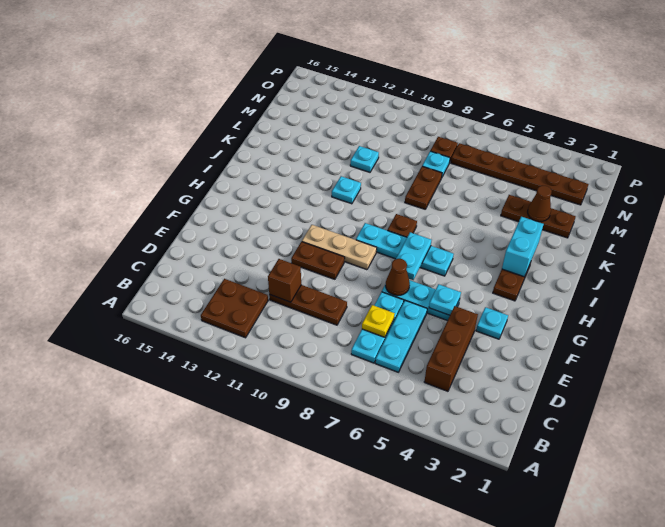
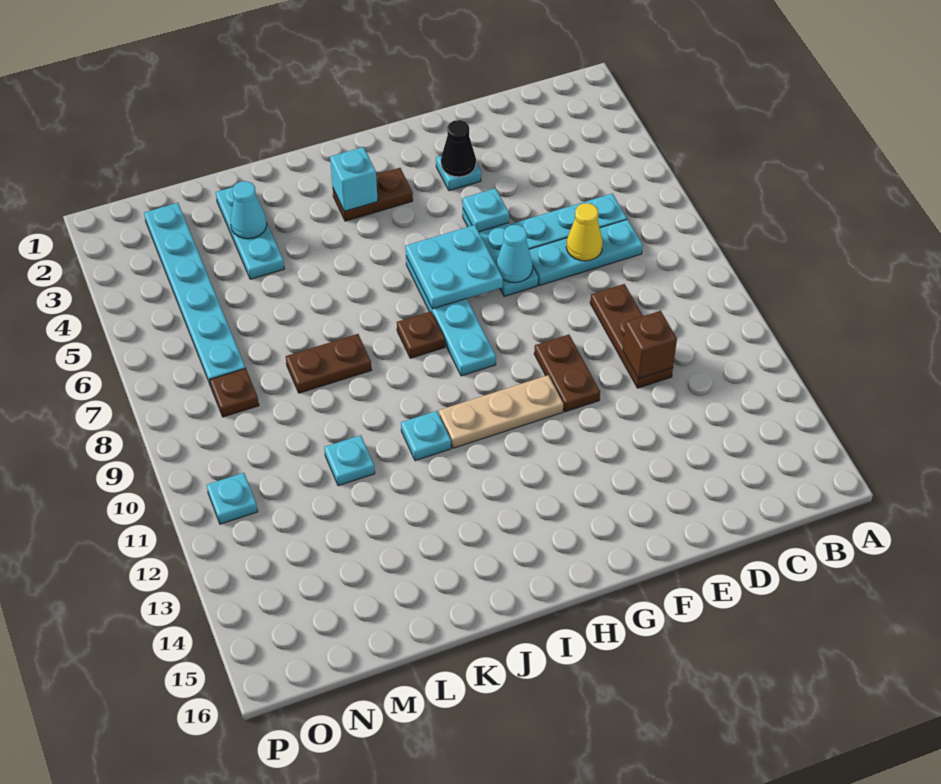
brown 2x2 plate [201,279,268,338] -> none
brown 1x3 brick [424,306,478,391] -> none
yellow 1x1 plate [362,305,395,337] -> yellow 1x1 cone [566,203,603,261]
none -> black 1x1 cone [441,120,476,177]
brown 1x1 cone [386,259,410,296] -> cyan 1x1 cone [496,225,533,283]
cyan 1x2 plate [396,232,431,280] -> cyan 2x2 plate [406,225,503,309]
tan 1x3 plate [302,225,377,270] -> tan 1x3 plate turned to [439,375,563,448]
cyan 1x2 brick [502,217,544,277] -> cyan 1x1 brick [330,147,378,211]
brown 1x3 plate [501,195,576,238] -> cyan 1x3 plate [216,186,284,279]
brown 1x1 cone [528,186,552,222] -> cyan 1x1 cone [230,181,267,239]
cyan 1x1 plate [422,151,450,177] -> cyan 1x1 plate moved to [207,473,258,524]
brown 1x6 plate [451,143,588,205] -> cyan 1x6 plate [144,203,245,386]

